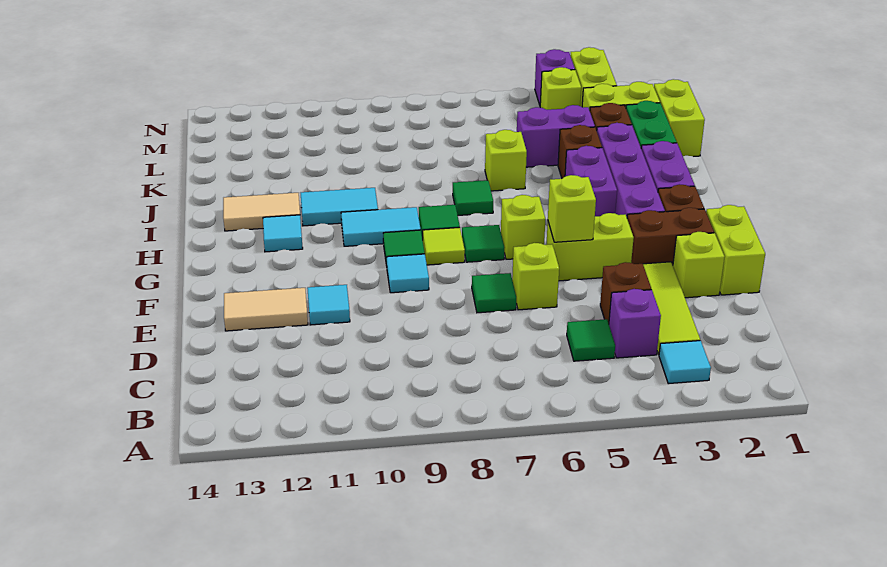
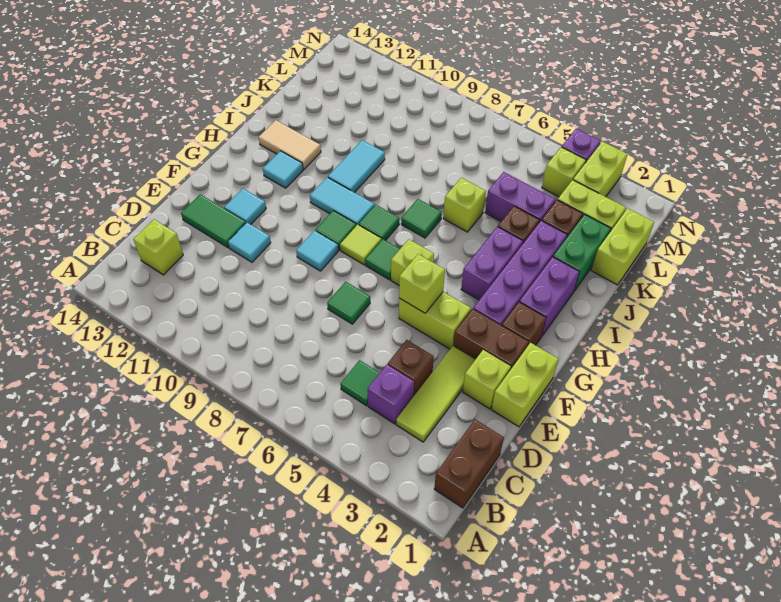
none -> brown 1x2 brick [434,420,504,508]
cyan 1x1 tile [659,341,711,384] -> cyan 1x1 tile moved to [224,189,266,224]
lime 1x1 brick [512,243,559,310] -> lime 1x1 brick moved to [133,220,183,275]
tan 1x2 tile [224,288,308,331] -> green 1x2 tile [181,194,246,248]
cyan 1x2 tile [301,188,378,226] -> cyan 1x2 tile turned to [328,140,385,193]

